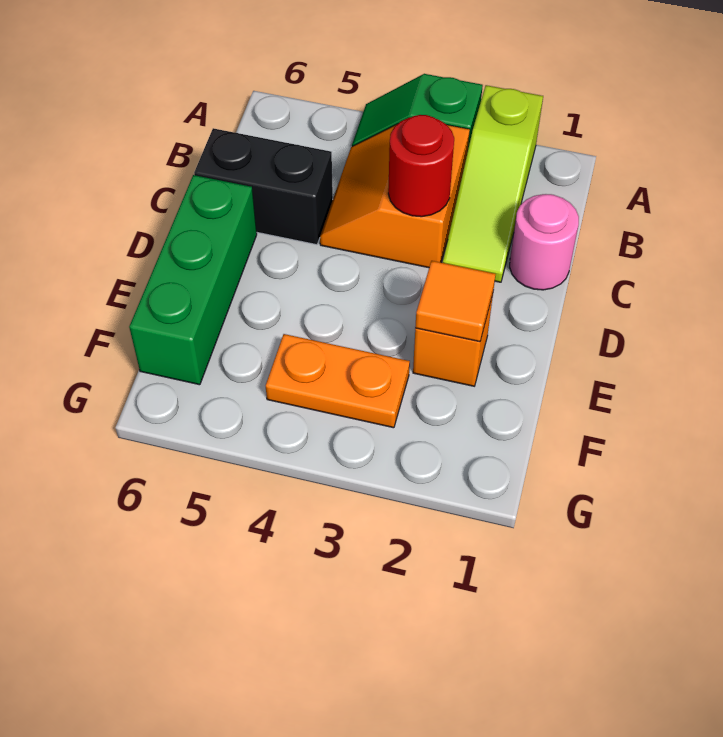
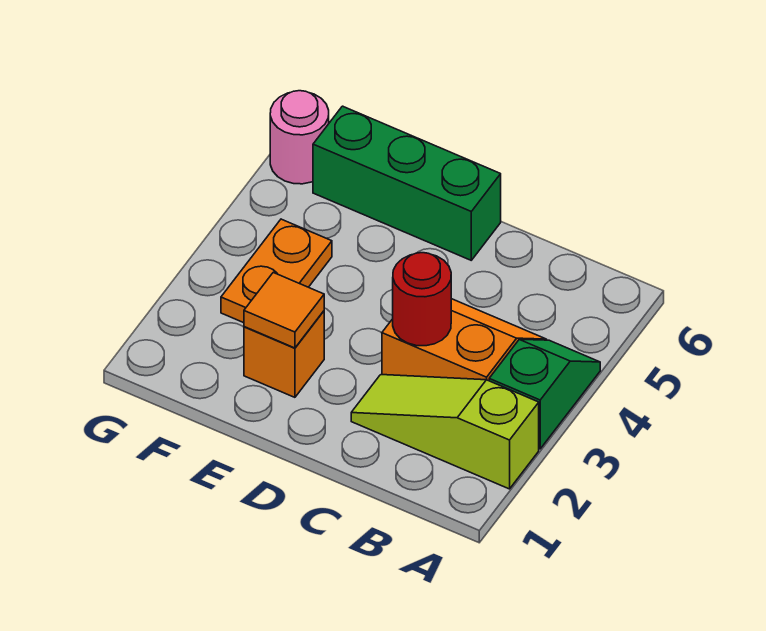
pink 1x1 round brick [510,194,579,290] -> pink 1x1 round brick moved to [270,91,329,184]
black 1x2 brick [194,128,333,245] -> none

